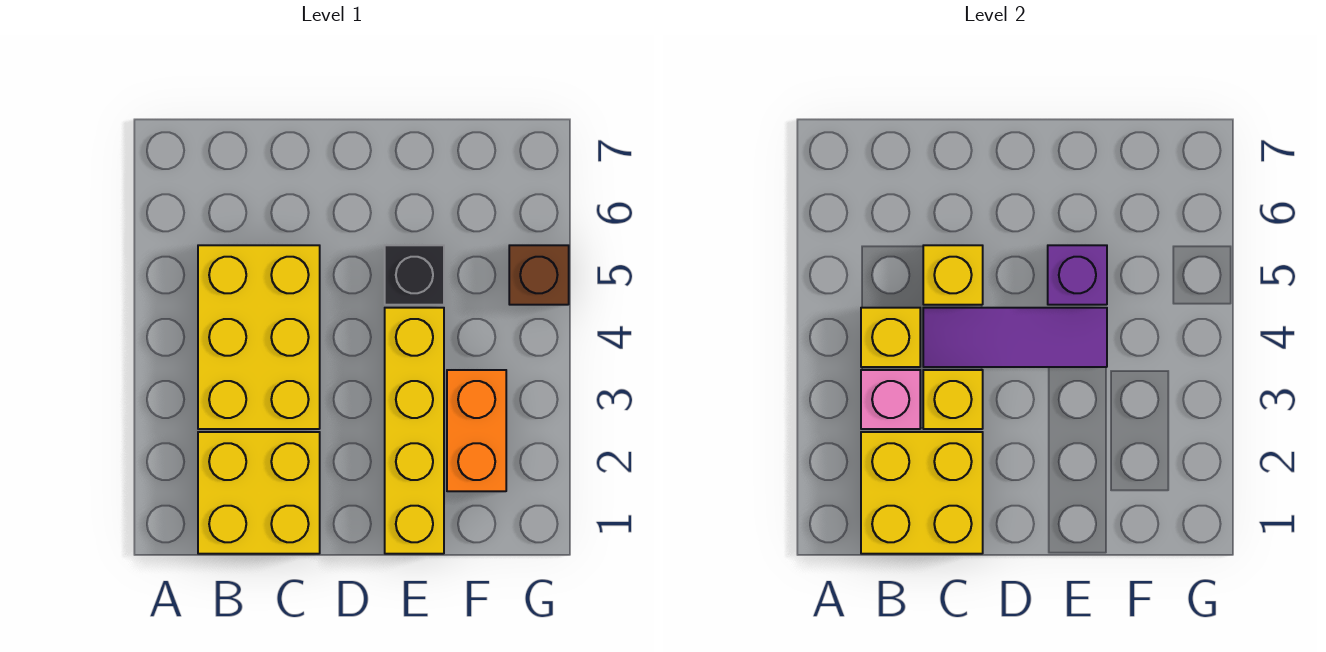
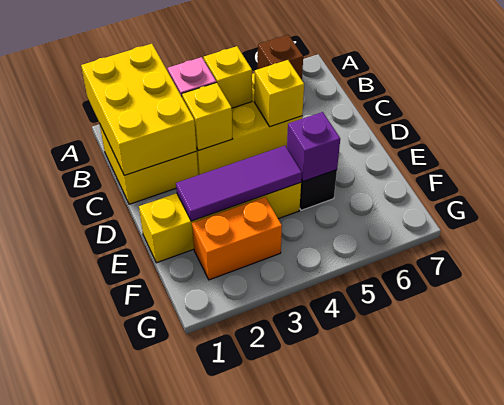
yellow 2x2 brick [861,432,983,554] -> yellow 2x3 brick [81,44,197,175]
purple 1x3 tile [923,308,1107,367] -> purple 1x3 tile turned to [176,146,302,221]
brown 1x1 brick [509,245,569,305] -> brown 1x1 brick moved to [258,35,303,80]

